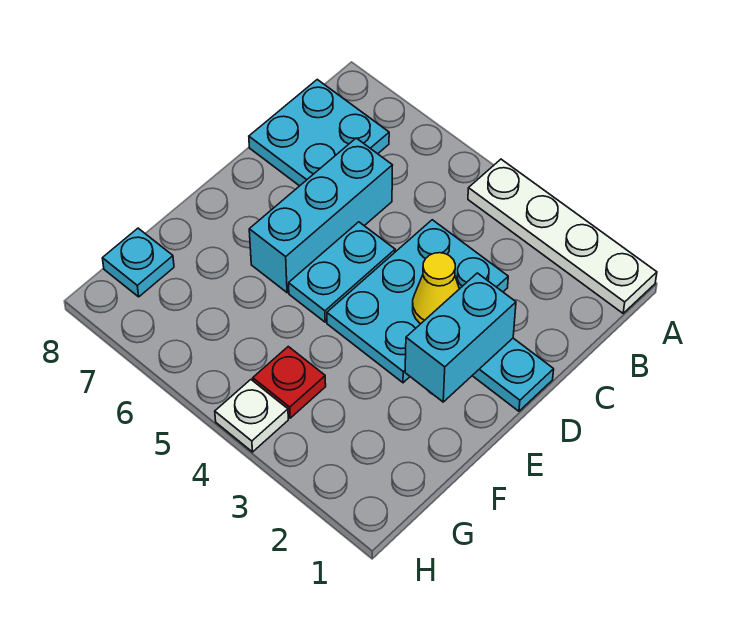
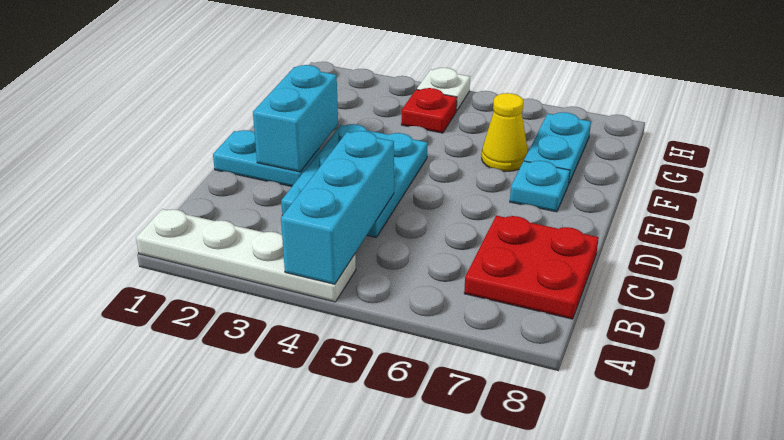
cyan 2x2 plate [249,80,389,186] -> red 2x2 plate [464,216,599,319]
cyan 1x3 brick [249,138,392,293] -> cyan 1x3 brick moved to [281,131,394,284]
yellow 1x1 cone [413,253,459,324] -> yellow 1x1 cone moved to [482,93,528,172]
cyan 1x2 plate [289,222,395,322] -> cyan 1x2 plate moved to [524,112,591,185]
cyan 1x1 plate [102,228,174,297] -> cyan 1x1 plate moved to [510,161,570,212]

